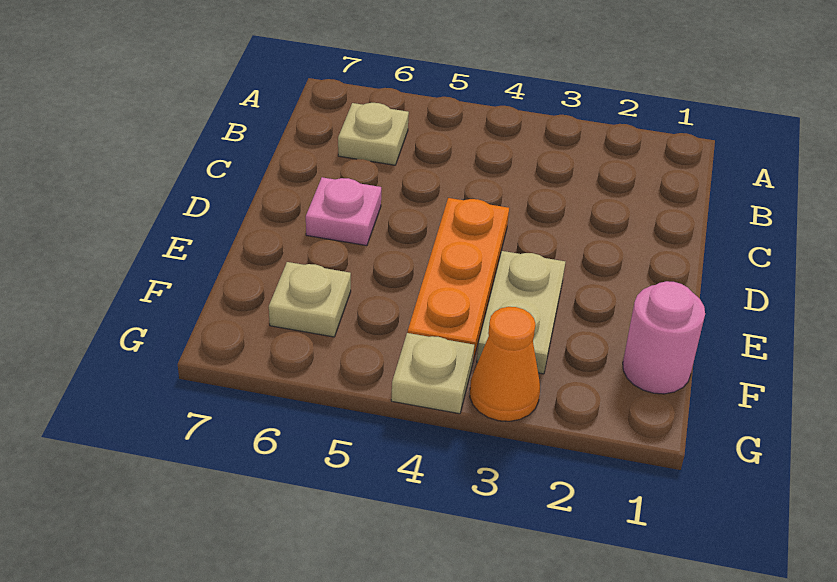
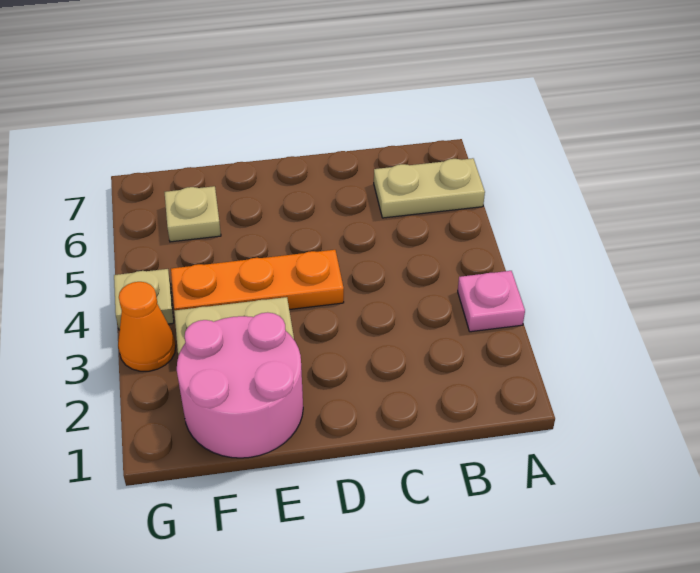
tan 1x1 plate [338,103,409,165] -> tan 1x2 plate [374,158,485,218]
pink 1x1 plate [306,177,381,246] -> pink 1x1 plate moved to [458,271,525,332]
pink 1x1 round brick [623,281,705,394] -> pink 2x2 round brick [177,312,303,458]

